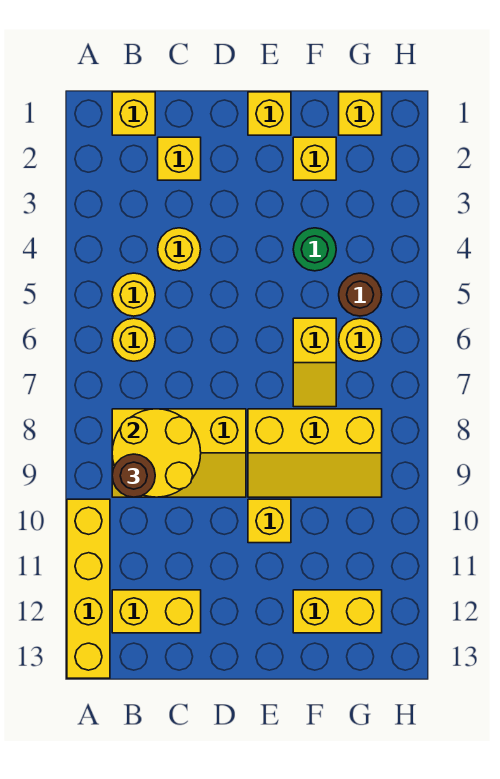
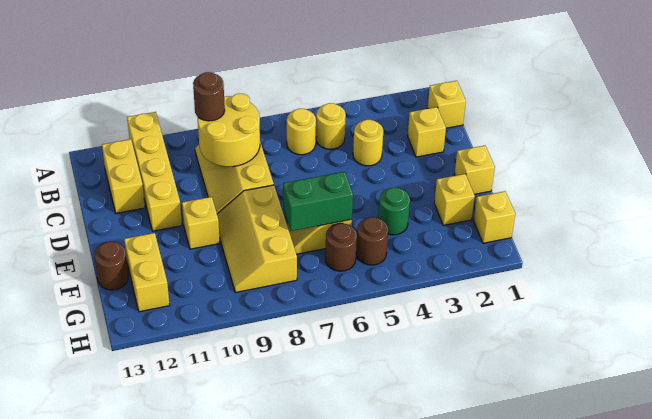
yellow 1x4 brick [67,499,110,678] -> yellow 1x4 brick turned to [127,112,182,231]
none -> green 1x2 brick [283,172,353,231]
none -> brown 1x1 round brick [94,242,128,290]
yellow 1x1 round brick [339,318,382,361] -> brown 1x1 round brick [325,223,357,271]

